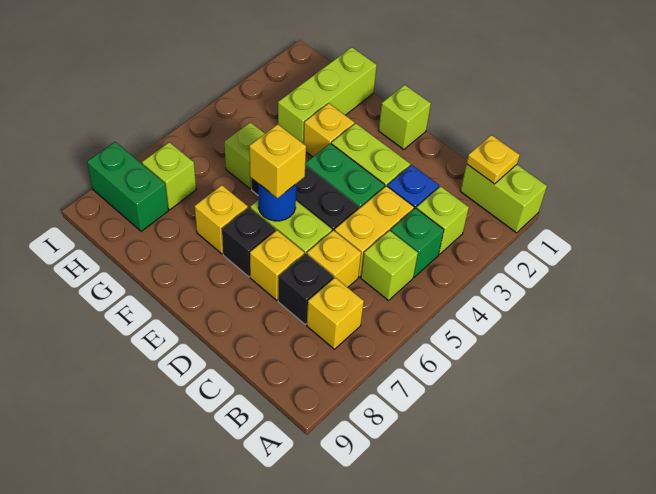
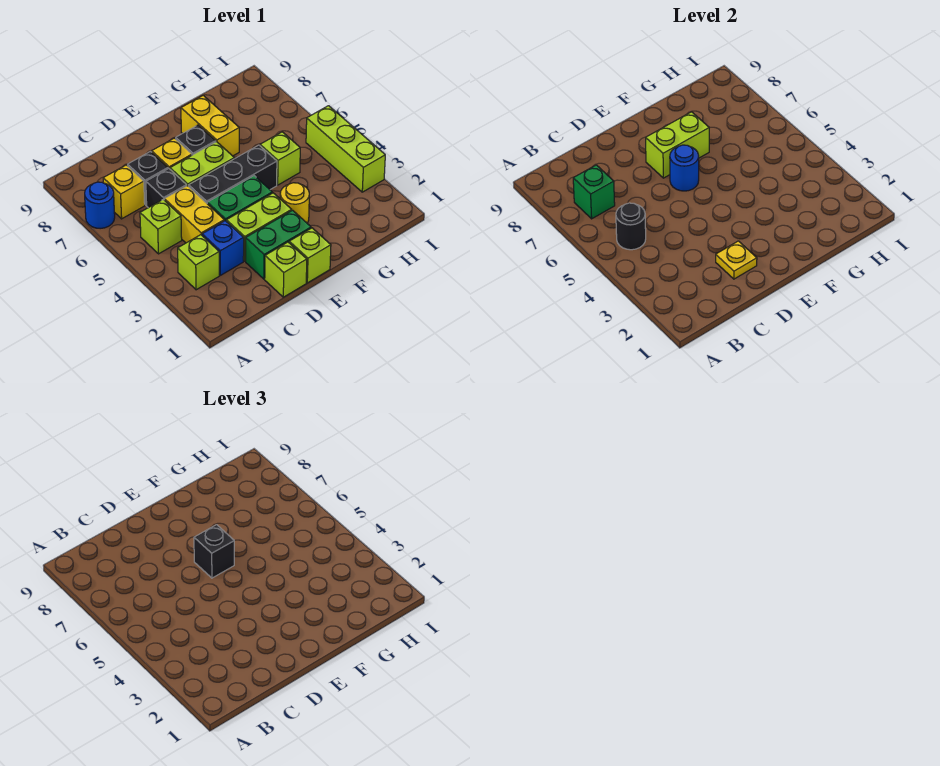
lime 1x2 brick [460,164,547,233] -> lime 1x2 brick moved to [646,112,709,178]
none -> blue 1x1 round brick [85,182,115,229]
yellow 1x1 plate [467,135,520,184] -> yellow 1x1 plate moved to [716,241,757,279]
green 1x1 brick [391,208,444,277] -> green 1x1 brick moved to [573,165,615,219]
none -> black 1x1 round brick [616,203,646,250]
yellow 1x1 brick [307,230,361,287] -> black 1x1 brick [146,169,187,208]
yellow 1x1 brick [249,124,306,198] -> black 1x1 brick [194,525,234,578]
yellow 1x1 brick [304,103,355,157] -> yellow 1x1 round brick [280,183,309,223]
yellow 1x1 brick [195,185,248,254] -> yellow 1x2 brick [181,95,239,156]
lime 1x3 brick [278,47,377,144] -> lime 1x3 brick moved to [306,106,385,192]
lime 1x1 brick [142,142,196,210] -> lime 1x1 brick moved to [265,242,307,297]
green 1x2 brick [87,142,168,231] -> green 1x2 brick moved to [246,210,311,279]

